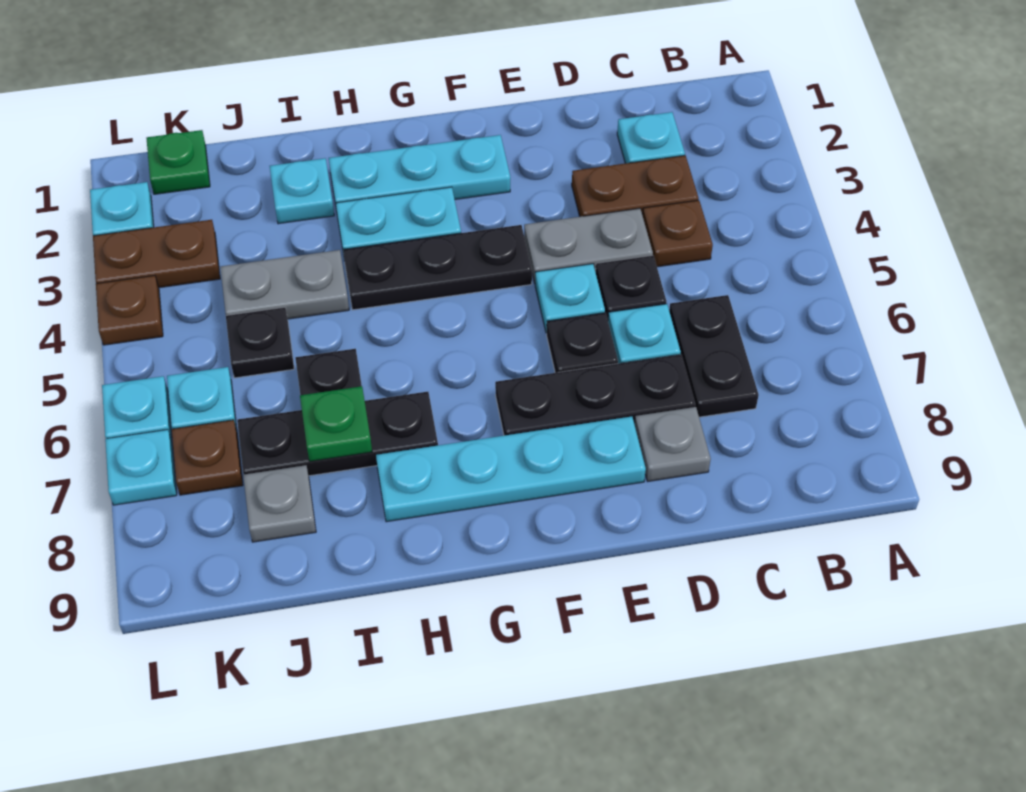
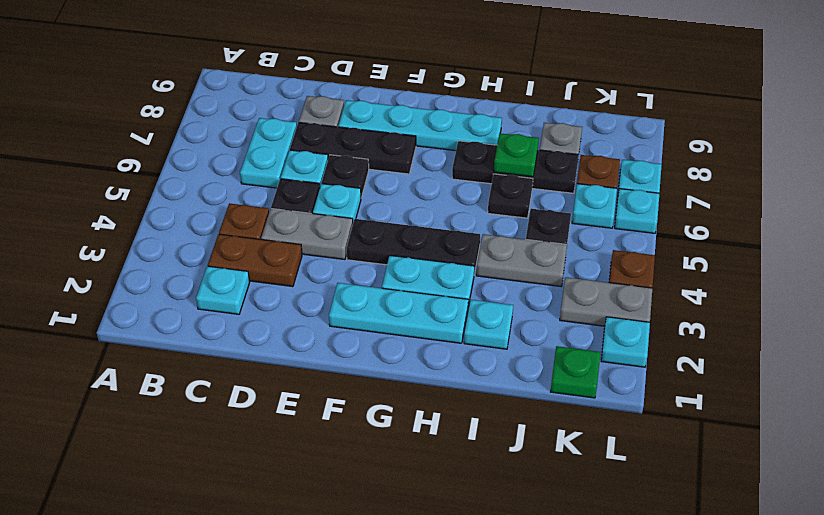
black 1x2 plate [669,295,759,417] -> cyan 1x2 plate [240,118,297,188]
brown 1x2 plate [93,220,220,288] -> grey 1x2 plate [560,277,652,326]

